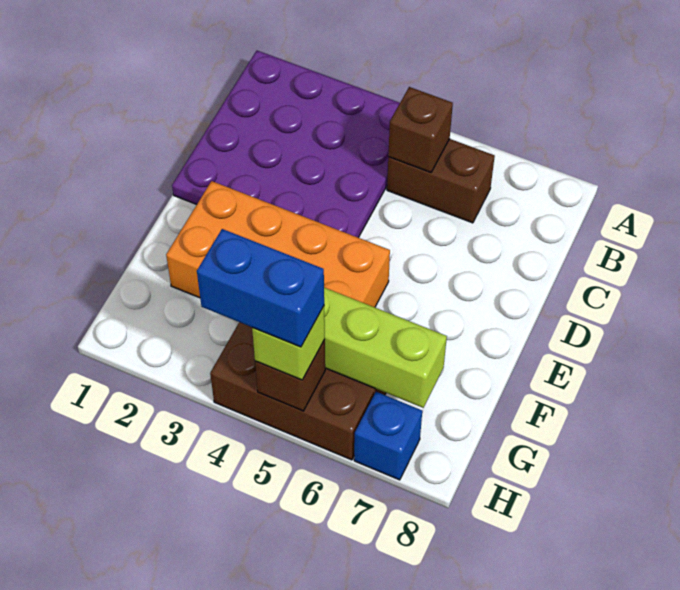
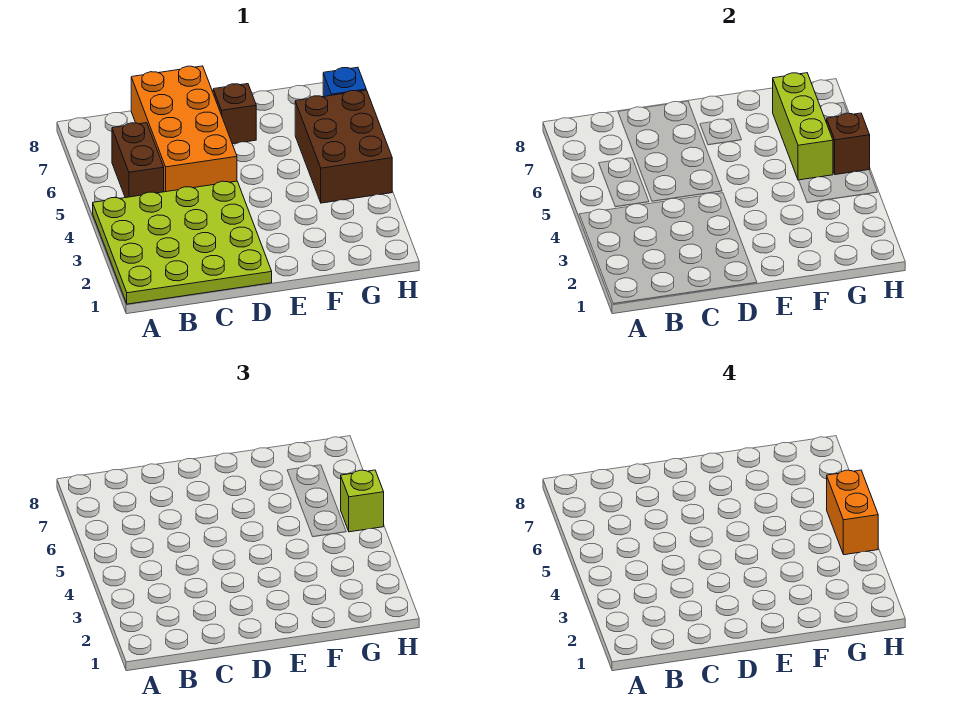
purple 4x4 plate [172,51,400,238] -> lime 4x4 plate [93,181,272,304]
brown 1x1 brick [388,87,453,173] -> brown 1x1 brick moved to [213,84,256,144]
orange 2x4 brick [166,181,390,307] -> orange 2x4 brick moved to [131,66,237,192]
blue 1x2 brick [197,229,324,347] -> orange 1x2 brick [827,470,878,555]

